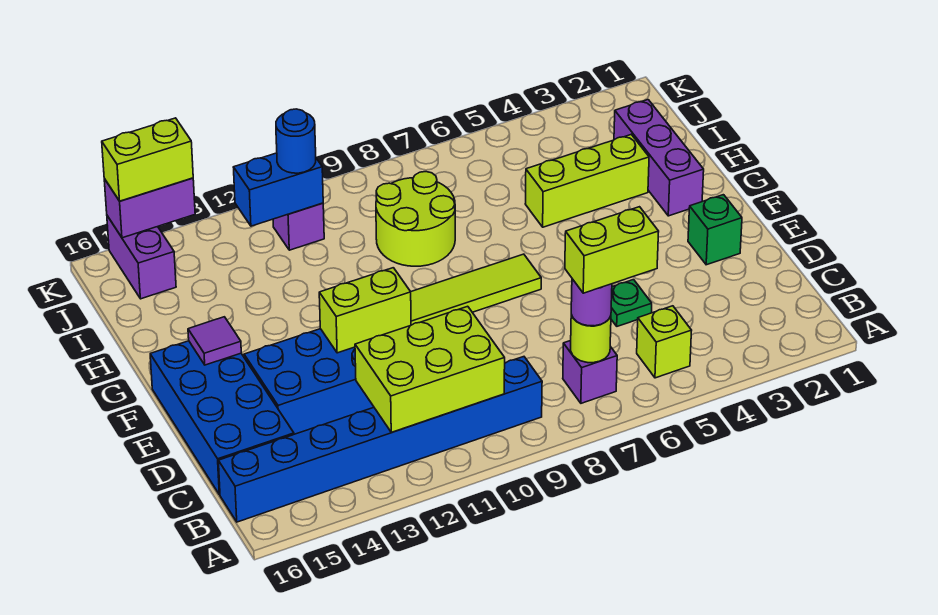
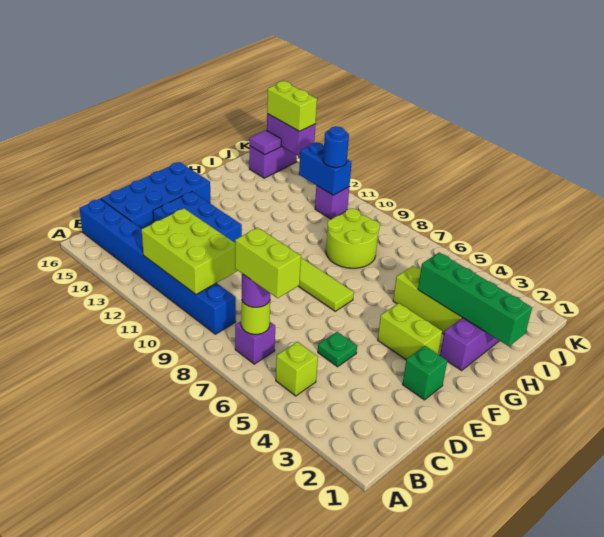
lime 1x2 brick [319,268,411,353] -> lime 1x2 brick moved to [378,303,442,360]
purple 1x1 tile [188,317,241,365] -> purple 1x1 tile moved to [250,130,281,155]
none -> green 1x4 brick [418,253,532,346]

